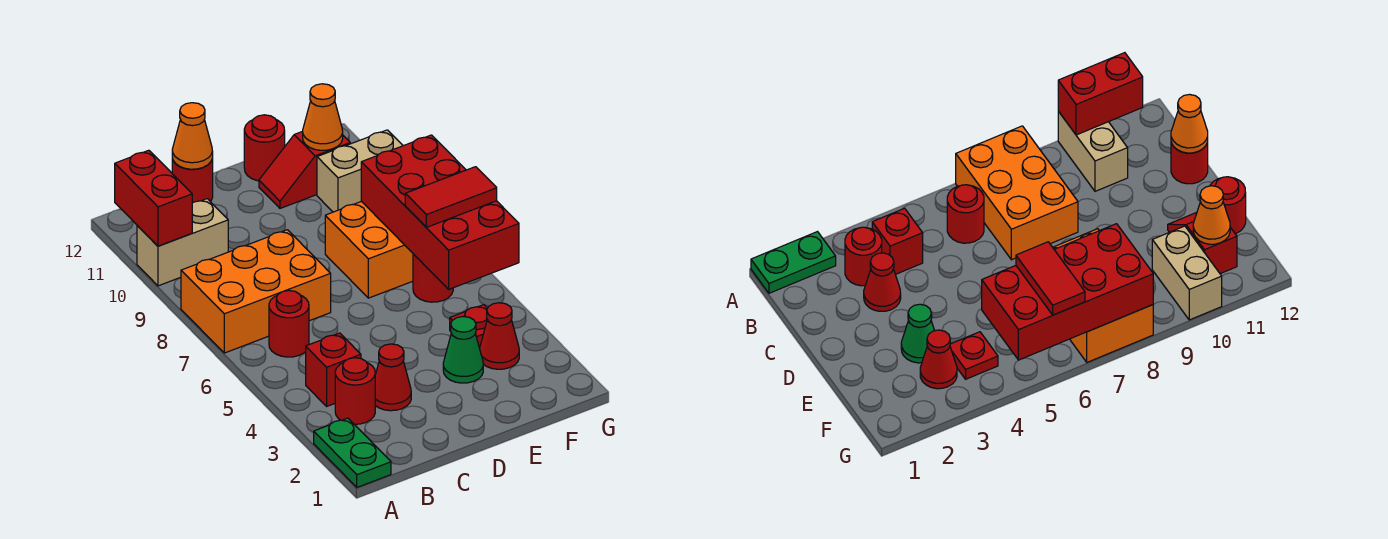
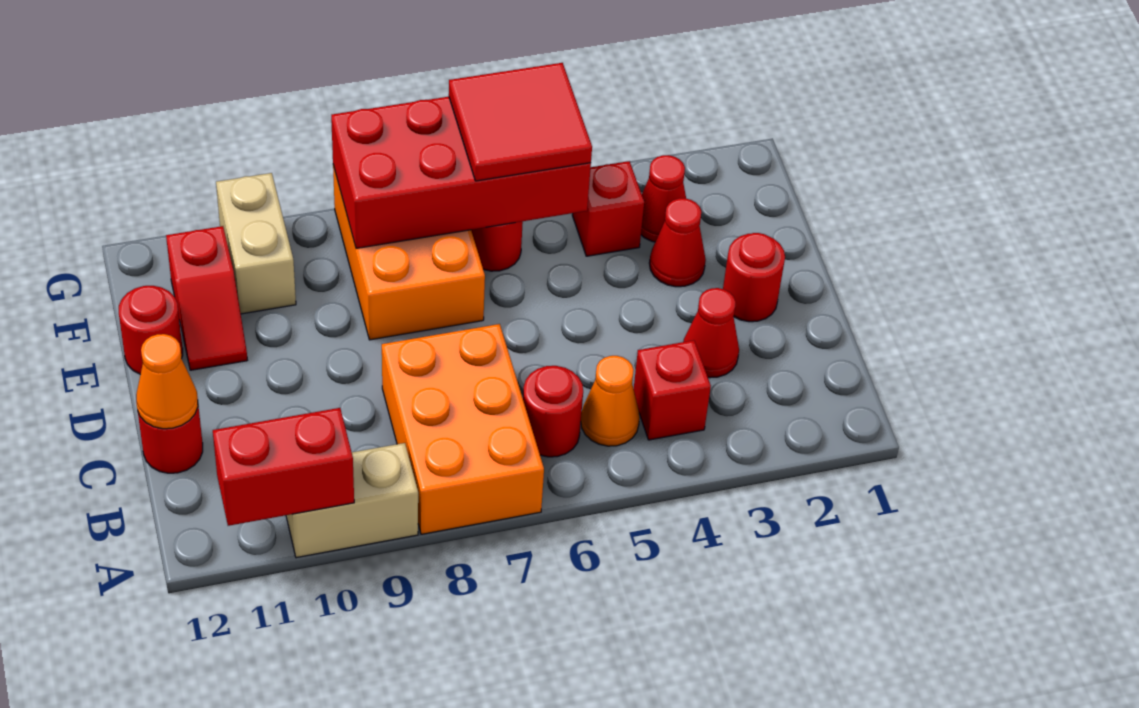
green 1x2 plate [314,418,391,487] -> none
tan 1x2 brick [137,199,228,286] -> tan 1x2 brick turned to [286,443,418,558]
red 1x1 round brick [335,358,375,424] -> red 1x1 round brick moved to [723,233,785,322]
green 1x1 cone [443,317,483,383] -> red 1x1 cone [649,198,706,287]
red 1x1 plate [450,305,488,348] -> red 1x1 brick [572,161,644,256]
red 1x2 tile [405,167,497,227] -> red 2x2 tile [449,63,592,181]
orange 1x1 cone [303,84,343,150] -> orange 1x1 cone moved to [581,356,640,446]

